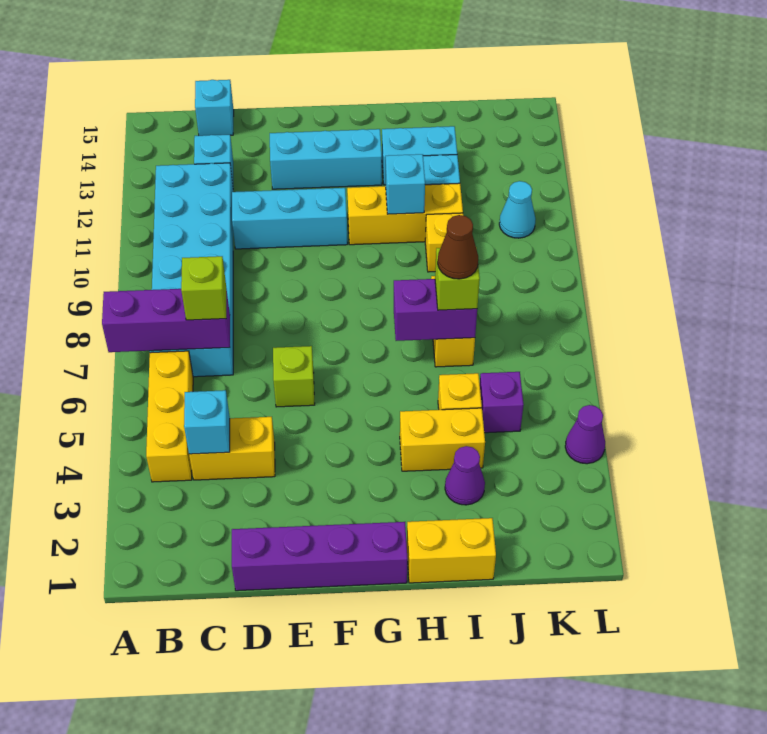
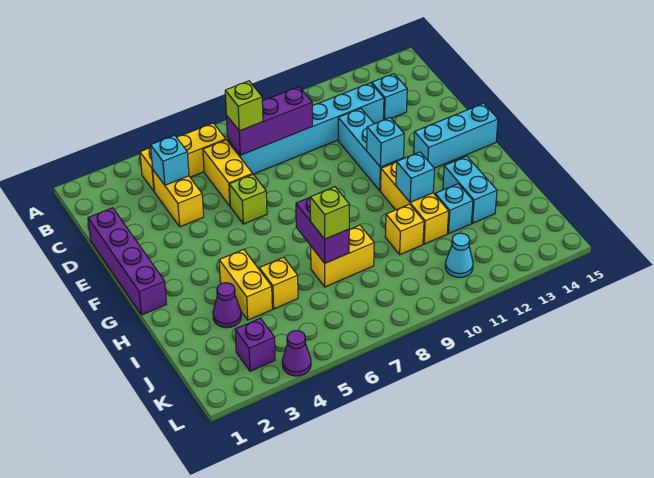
purple 1x3 brick [102,289,230,352] -> purple 1x3 brick turned to [226,87,312,155]
cyan 2x6 brick [150,163,233,377] -> cyan 1x6 brick [228,83,384,174]
cyan 1x1 brick [195,80,234,136] -> cyan 1x1 brick moved to [367,118,404,167]
cyan 1x3 brick [270,129,382,189] -> cyan 1x3 brick turned to [414,103,498,168]
yellow 1x2 brick [407,518,496,583] -> yellow 1x2 brick moved to [203,140,253,206]
brown 1x1 cone [438,215,478,279] -> none
purple 1x1 brick [480,372,524,433] -> purple 1x1 brick moved to [235,318,275,371]

